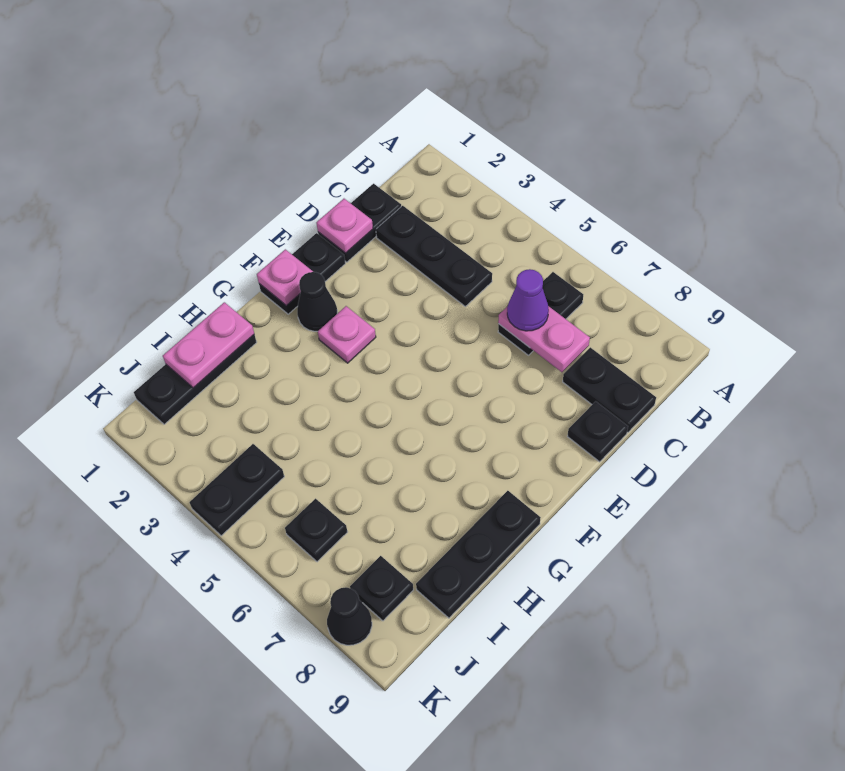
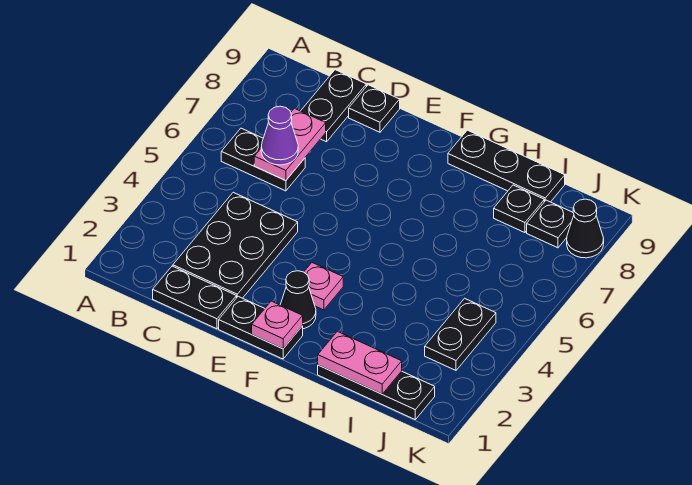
black 1x3 plate [376,206,492,306] -> black 2x3 plate [173,192,298,298]
pink 1x1 plate [317,199,373,253] -> none
black 1x2 plate [190,444,284,536] -> black 1x2 plate turned to [425,298,496,370]
black 1x1 plate [285,499,347,562] -> black 1x1 plate moved to [494,185,544,233]

